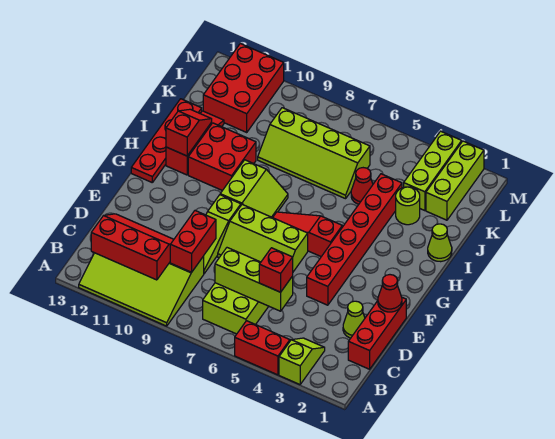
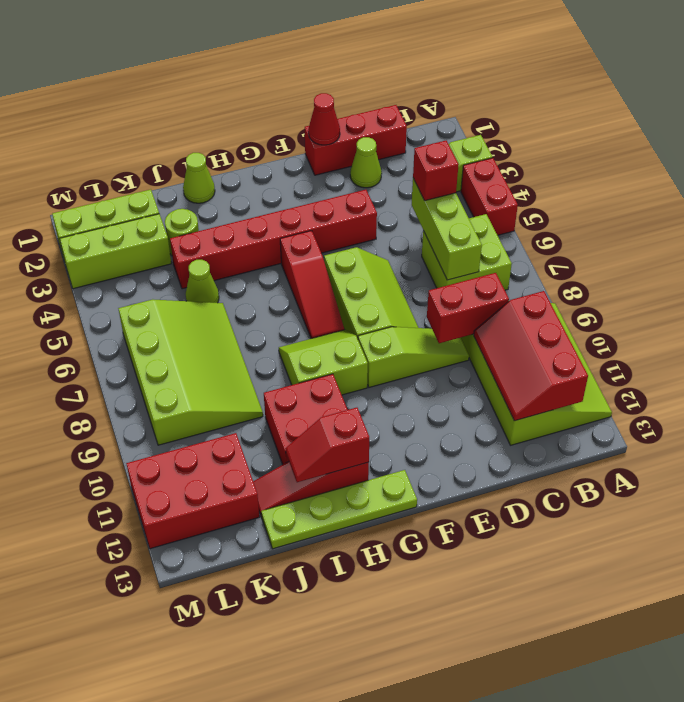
red 1x4 plate [131,99,202,182] -> lime 1x4 plate [261,470,417,549]
red 1x1 cone [351,168,373,204] -> lime 1x1 cone [186,260,219,303]
lime 2x4 slope [258,108,370,199] -> lime 3x4 slope [118,299,263,445]

